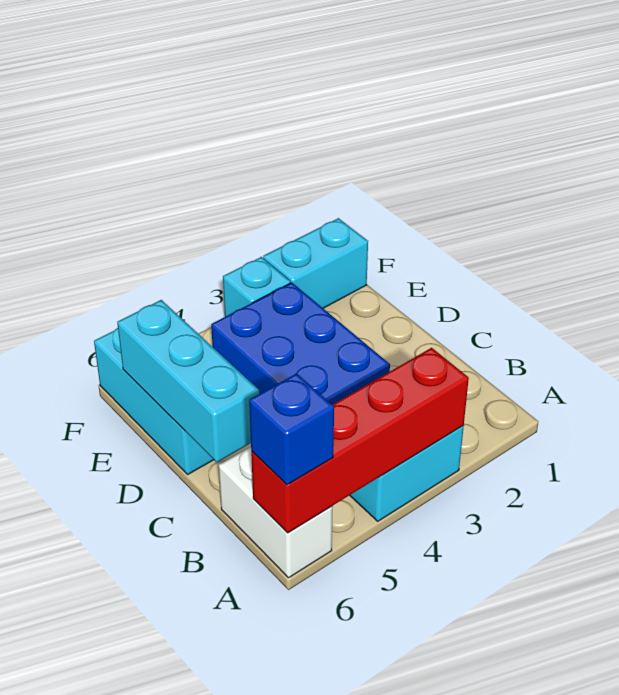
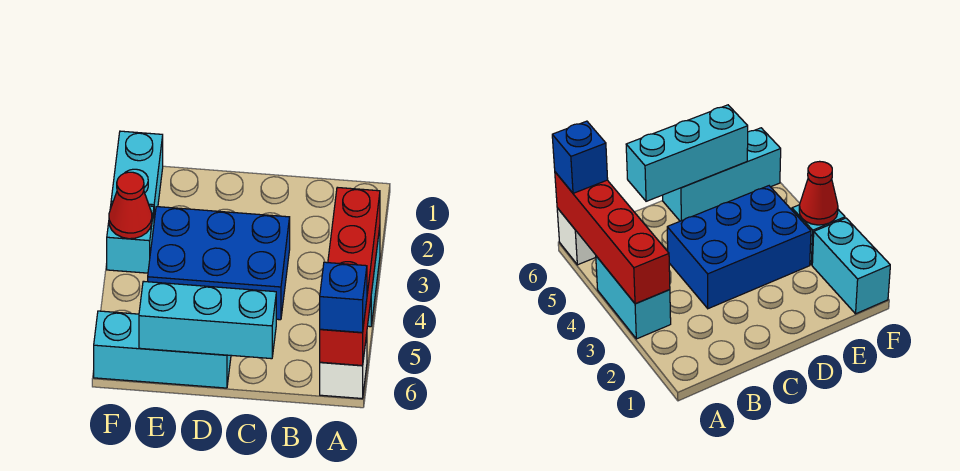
white 1x2 brick [219,446,333,578] -> white 1x1 brick [320,334,367,398]
none -> red 1x1 cone [109,172,152,239]

